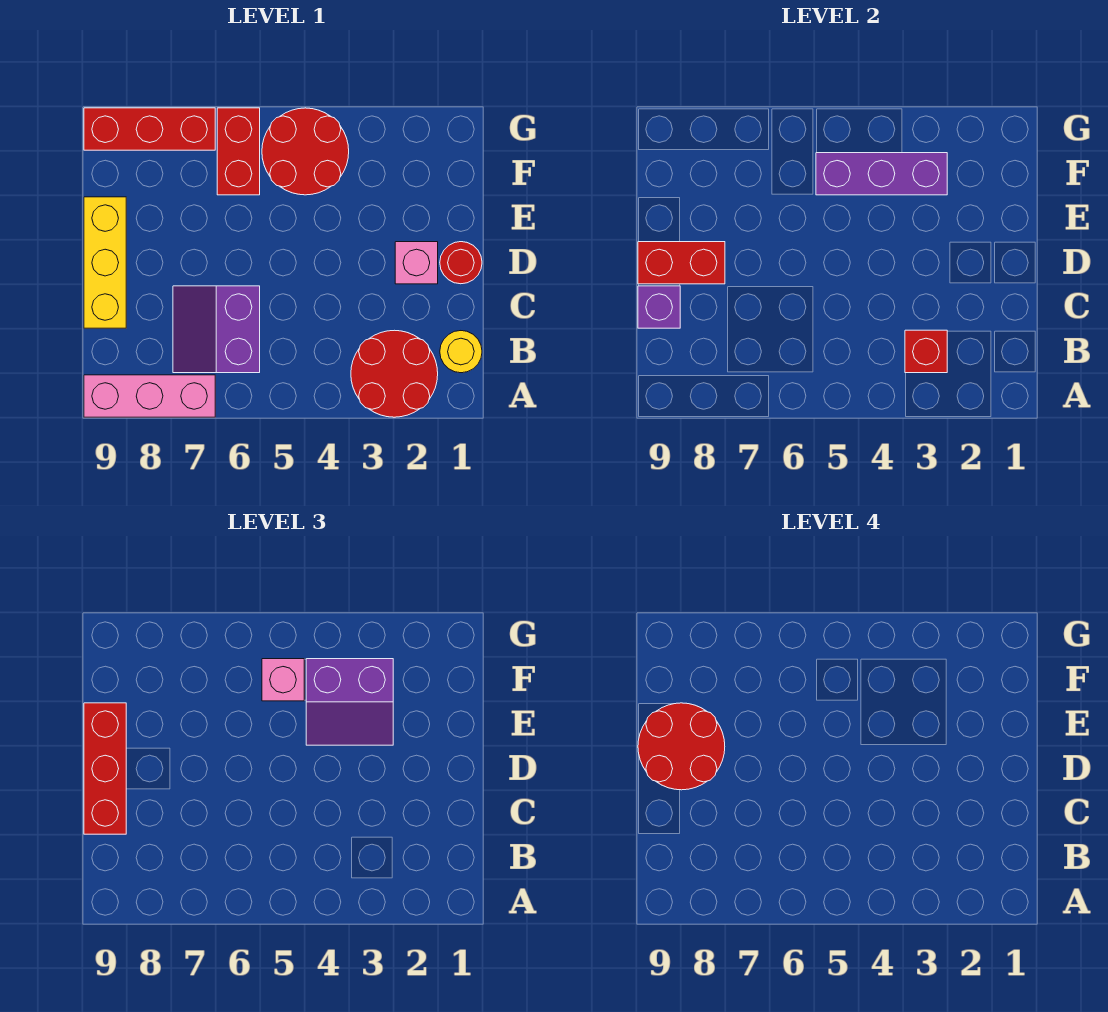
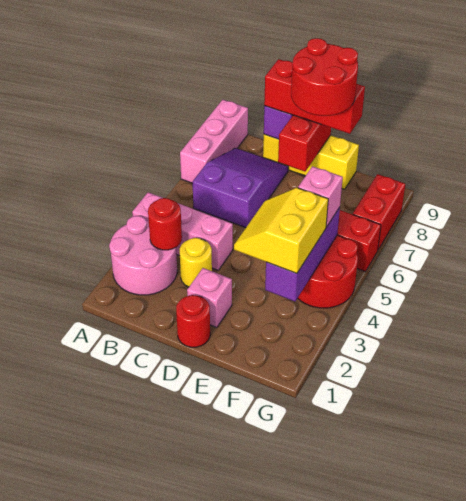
red 2x2 round brick [351,330,438,417] -> pink 2x2 round brick [109,216,177,295]
none -> pink 1x3 brick [132,192,233,270]
yellow 1x1 round brick [440,331,482,373] -> yellow 1x1 round brick moved to [180,238,212,287]
red 1x1 brick [905,330,947,373] -> red 1x1 round brick [148,198,182,250]
purple 2x2 slope [173,286,260,373] -> purple 2x3 slope [193,148,288,228]
purple 2x2 slope [306,659,393,745] -> yellow 2x2 slope [234,188,328,273]
red 1x3 brick [84,108,215,150] -> red 1x2 brick [353,174,405,250]

